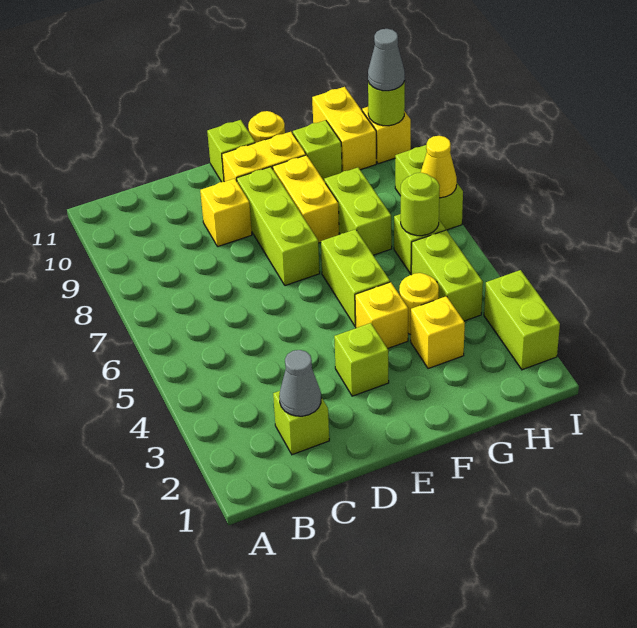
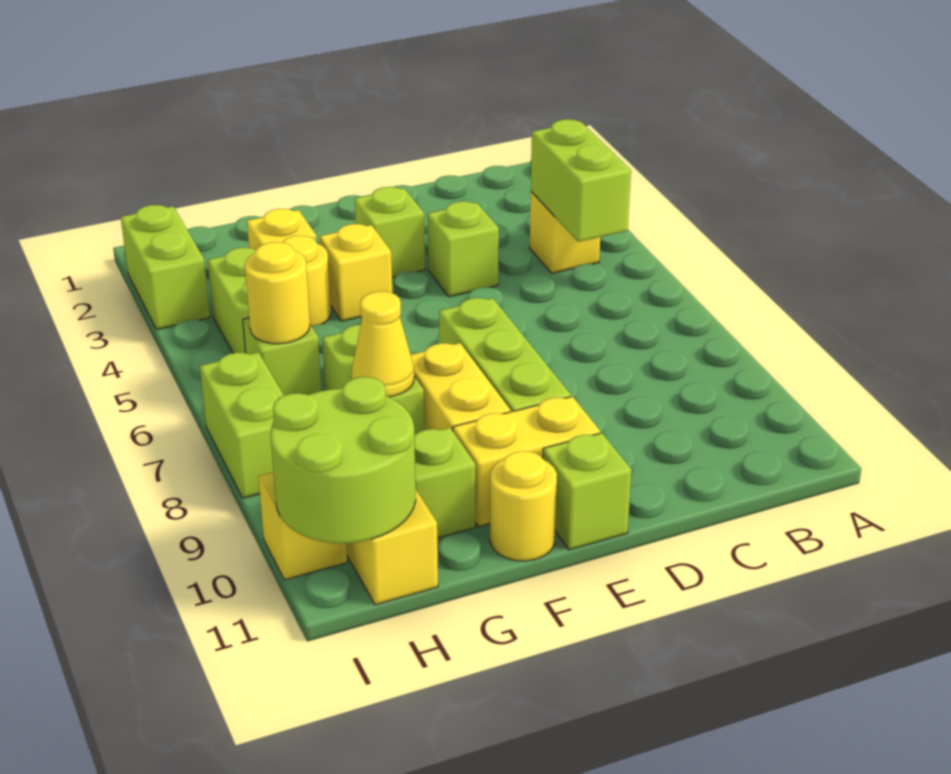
lime 1x1 brick [273,391,329,455] -> lime 1x1 brick moved to [427,201,499,297]
grey 1x1 cone [279,350,321,416] -> none
yellow 1x1 brick [200,179,252,247] -> yellow 1x1 brick moved to [530,192,600,273]
lime 1x2 brick [321,229,390,326] -> lime 1x2 brick moved to [531,119,631,242]
lime 1x1 round brick [401,173,440,236] -> yellow 1x1 round brick [245,242,310,344]
yellow 1x1 cone [421,136,457,198] -> yellow 1x1 cone moved to [352,291,414,397]
lime 1x1 round brick [368,81,405,126] -> lime 2x2 round brick [270,377,416,543]
grey 1x1 cone [368,29,405,91] -> none

